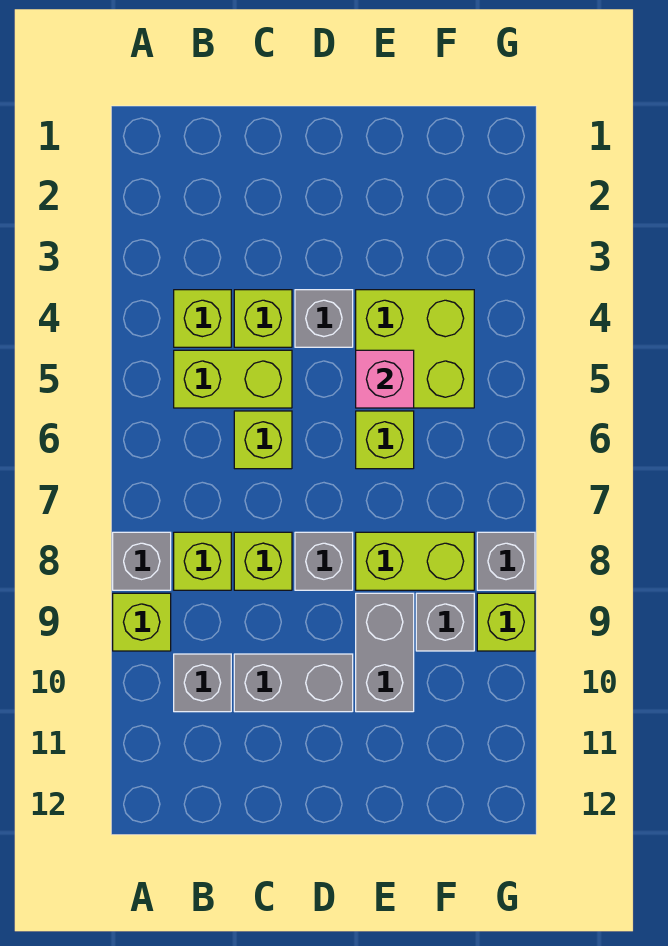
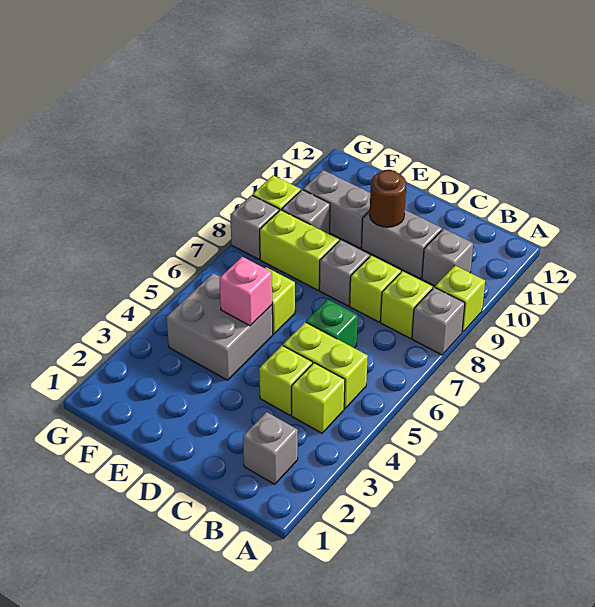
lime 1x1 brick [234,411,292,469] -> green 1x1 brick [306,299,358,348]
grey 1x1 brick [295,290,353,347] -> grey 1x1 brick moved to [243,412,298,484]
none -> brown 1x1 round brick [370,170,406,227]
lime 2x2 brick [356,290,474,408] -> grey 2x2 brick [166,273,273,380]
grey 1x2 brick [356,593,414,712] -> grey 1x2 brick turned to [303,170,370,248]

